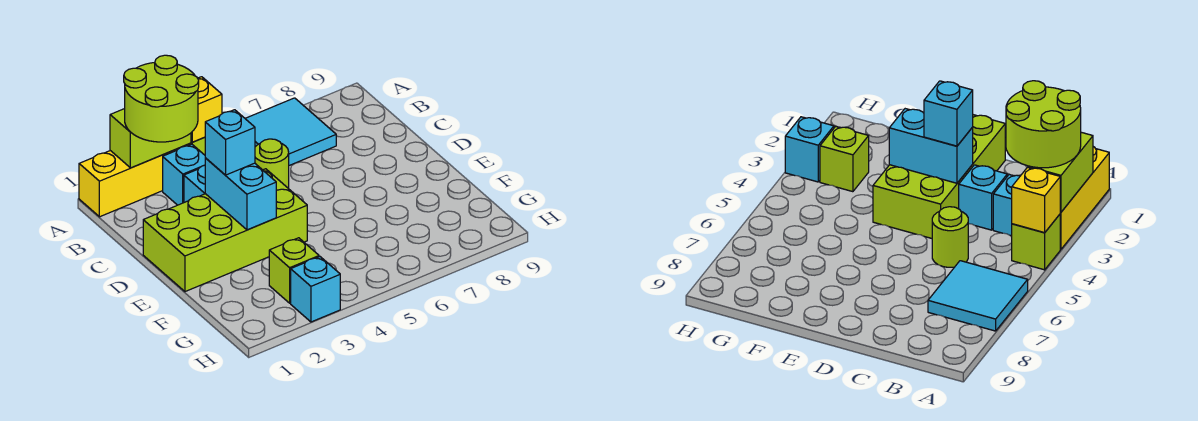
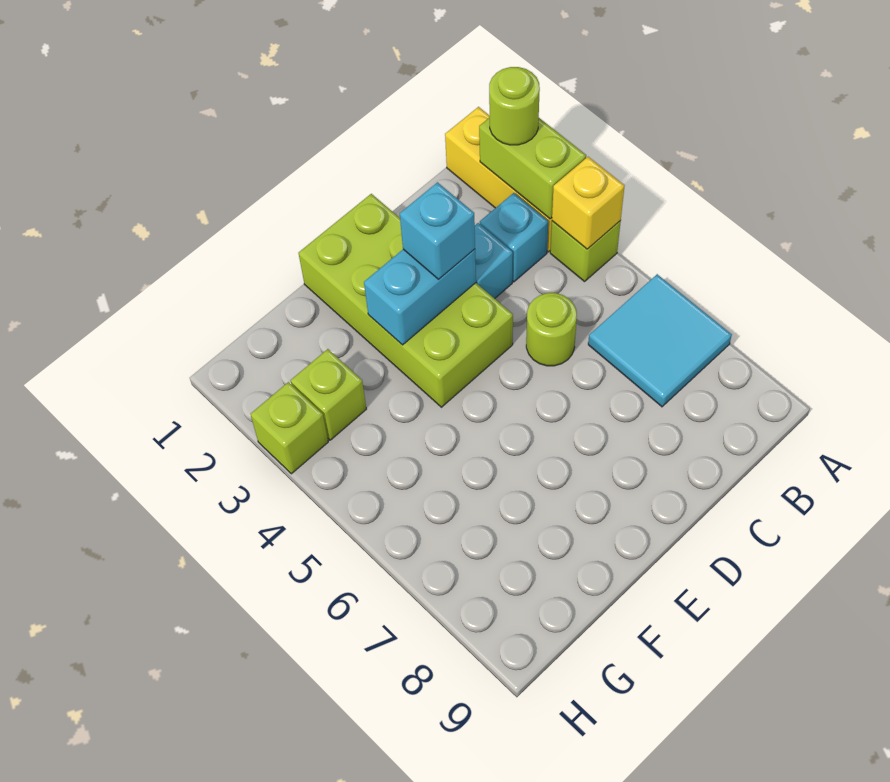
lime 2x2 round brick [124,55,199,142] -> lime 1x1 round brick [489,67,540,145]
cyan 1x1 brick [291,257,340,322] -> lime 1x1 brick [250,382,328,474]

